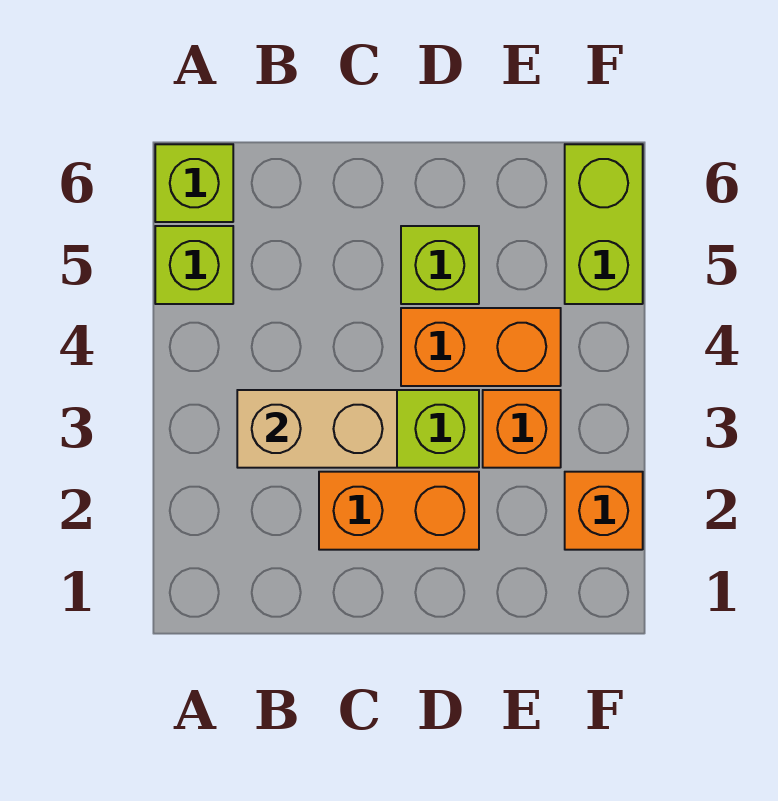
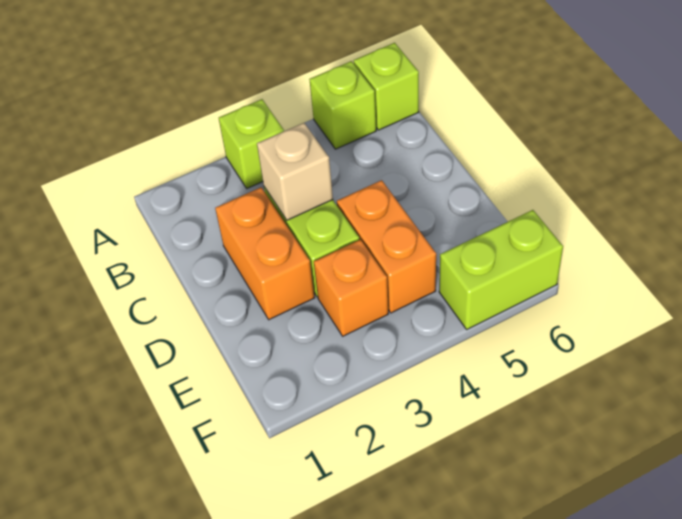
tan 1x2 brick [237,390,397,468] -> tan 1x1 brick [257,123,333,220]
lime 1x1 brick [401,226,479,304] -> lime 1x1 brick moved to [219,99,284,188]
orange 1x1 brick [565,472,643,550] -> none

